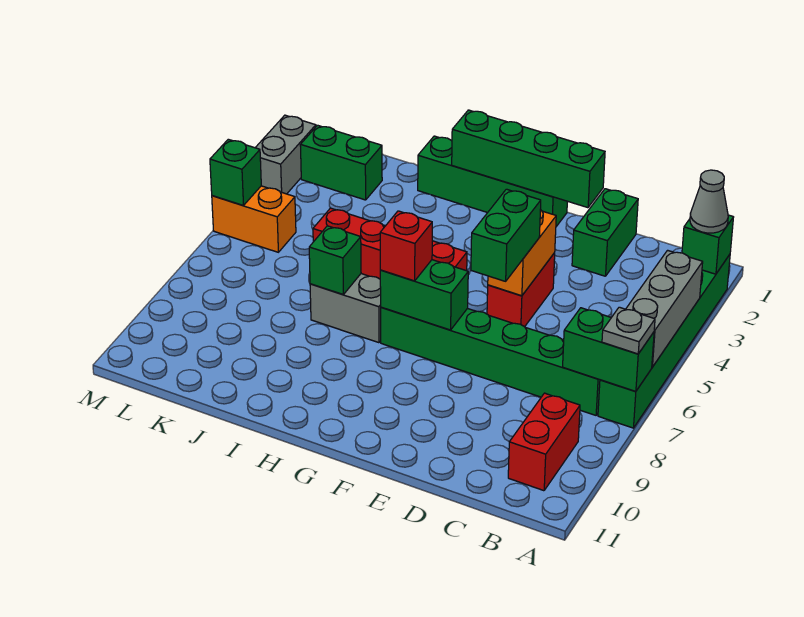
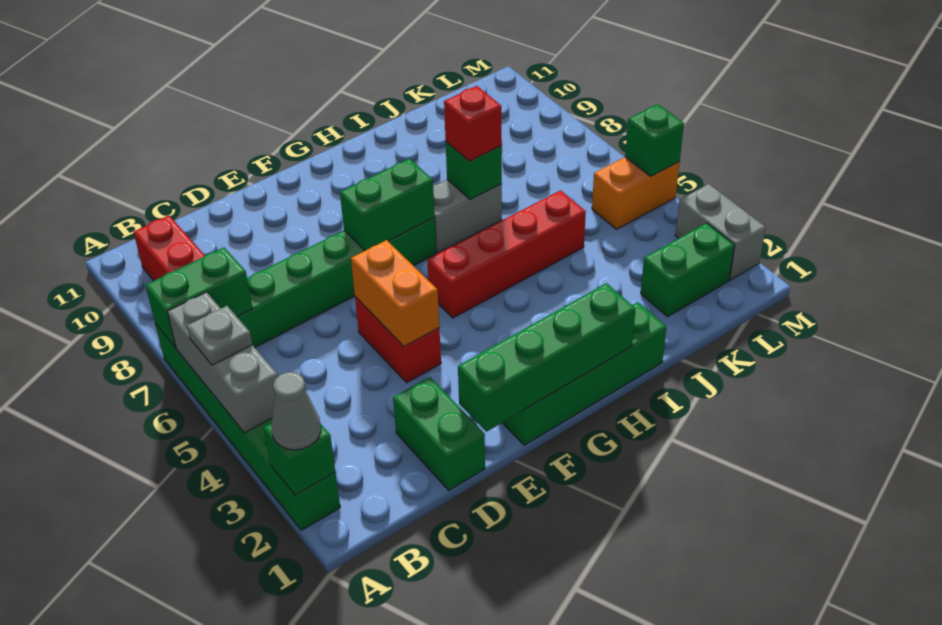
grey 1x1 plate [602,307,655,354] -> grey 1x1 plate moved to [187,306,252,365]
green 1x2 brick [471,189,541,281] -> none
red 1x1 brick [380,211,432,281] -> red 1x1 brick moved to [444,86,501,161]

